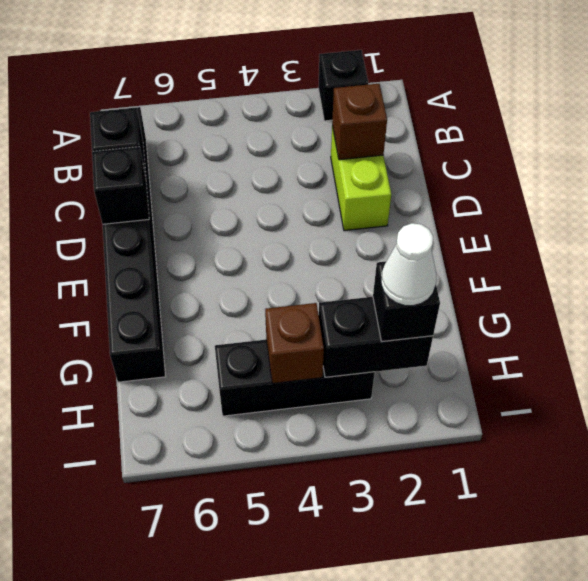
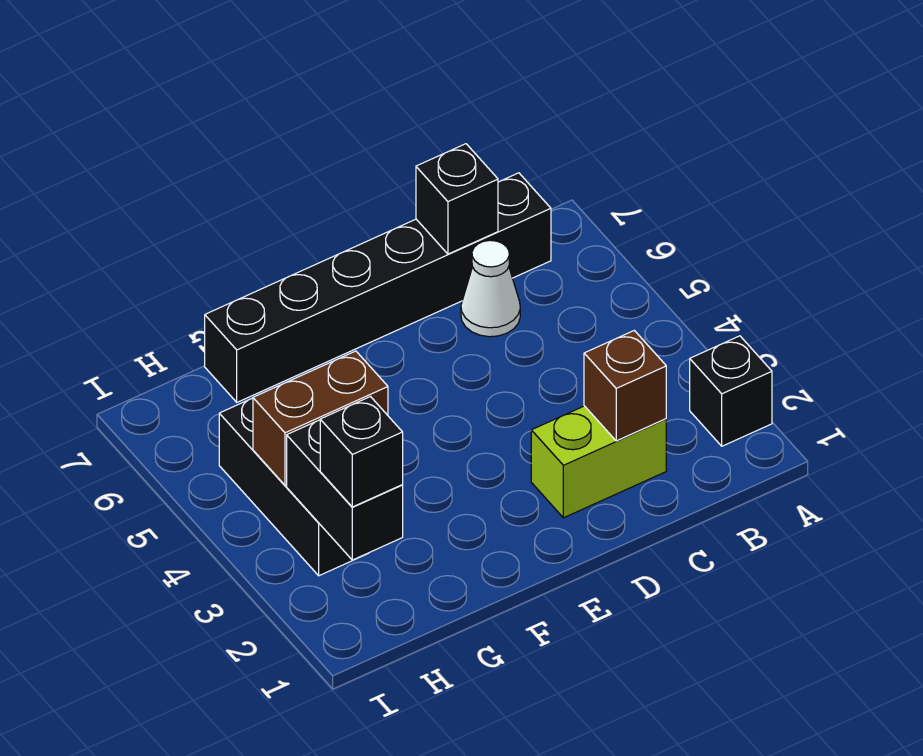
black 1x1 brick [92,147,149,224] -> none
white 1x1 cone [381,223,437,306] -> white 1x1 cone moved to [461,240,520,337]
brown 1x1 brick [265,303,324,383] -> brown 1x2 brick [253,351,388,485]

